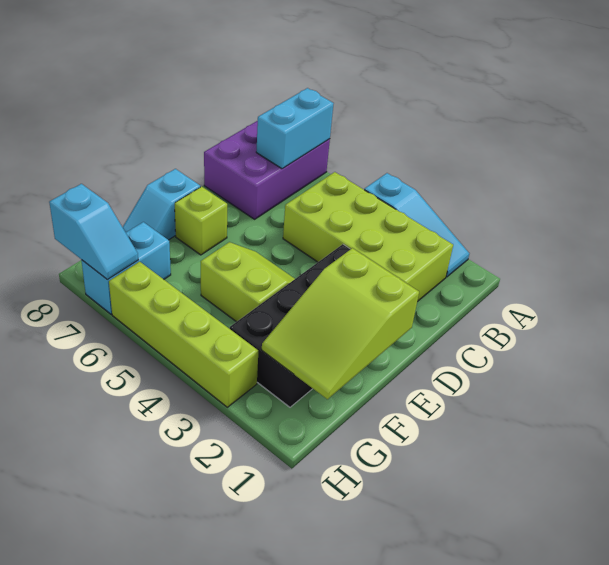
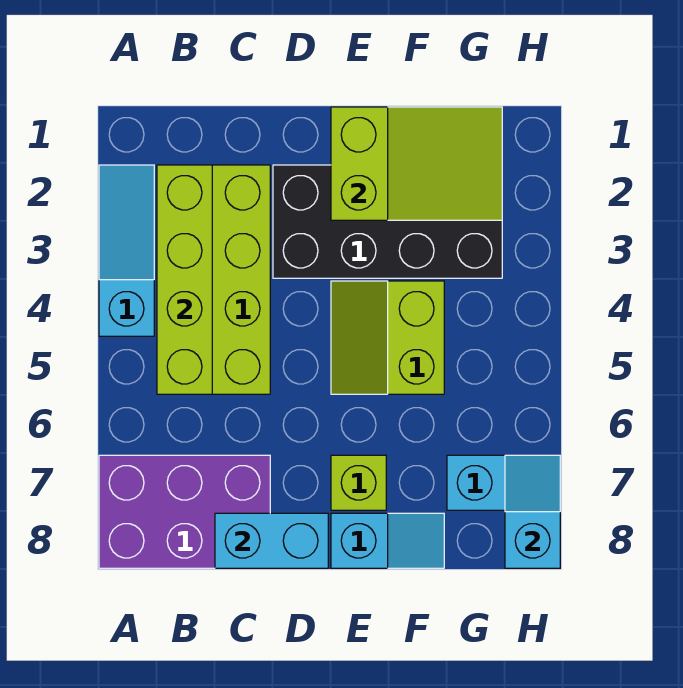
cyan 1x2 brick [256,88,334,169] -> cyan 1x2 brick moved to [215,513,328,568]
lime 1x4 brick [109,262,258,407] -> lime 1x4 brick moved to [157,165,212,394]

